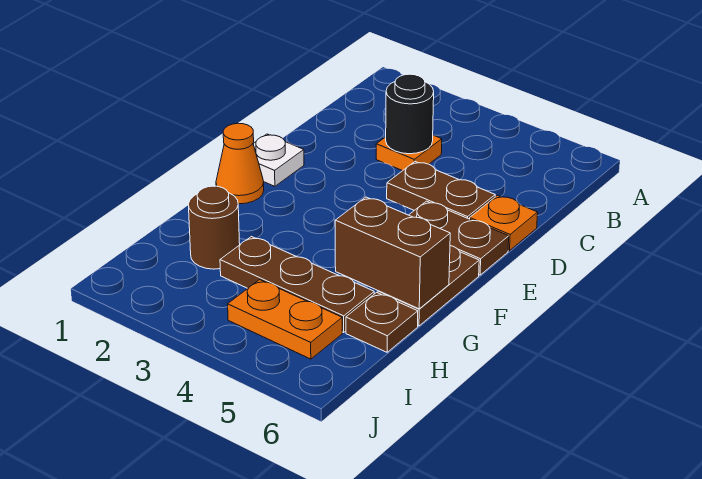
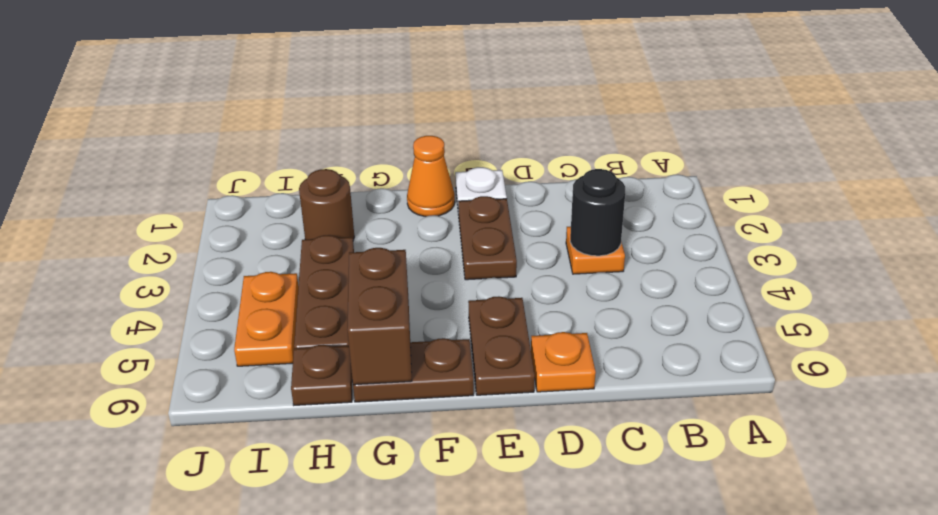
brown 1x2 plate [387,162,495,219] -> brown 1x2 plate moved to [458,196,517,280]

